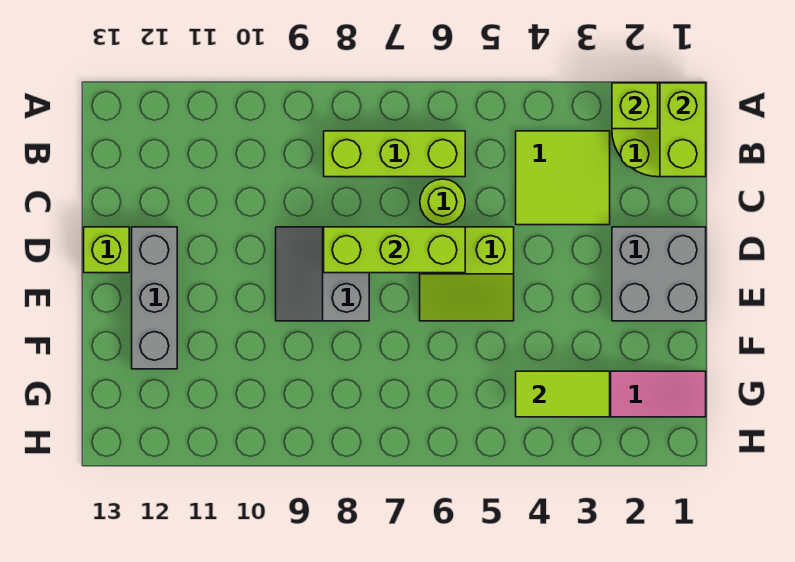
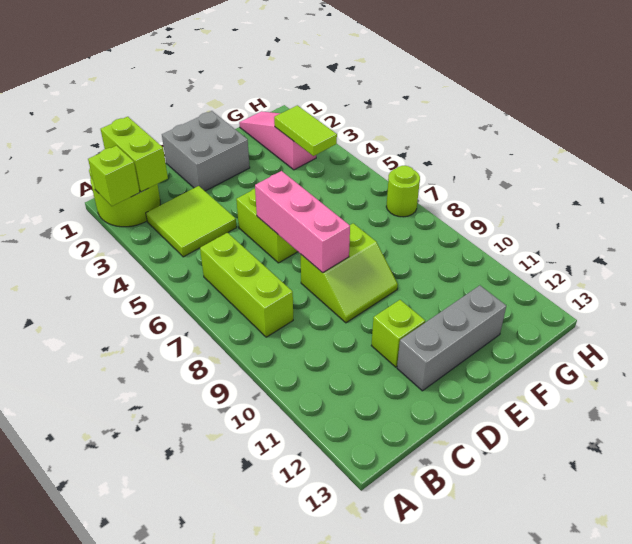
lime 1x2 brick [660,83,706,177] -> lime 1x2 brick turned to [101,117,168,192]
lime 1x1 round brick [420,179,465,225] -> lime 1x1 round brick moved to [386,166,420,217]
lime 1x3 brick [324,227,465,273] -> pink 1x3 brick [255,171,350,273]
grey 2x2 slope [276,227,369,321] -> lime 2x2 slope [301,223,398,323]
lime 1x1 brick [84,227,129,273] -> lime 1x1 brick moved to [371,300,425,367]

